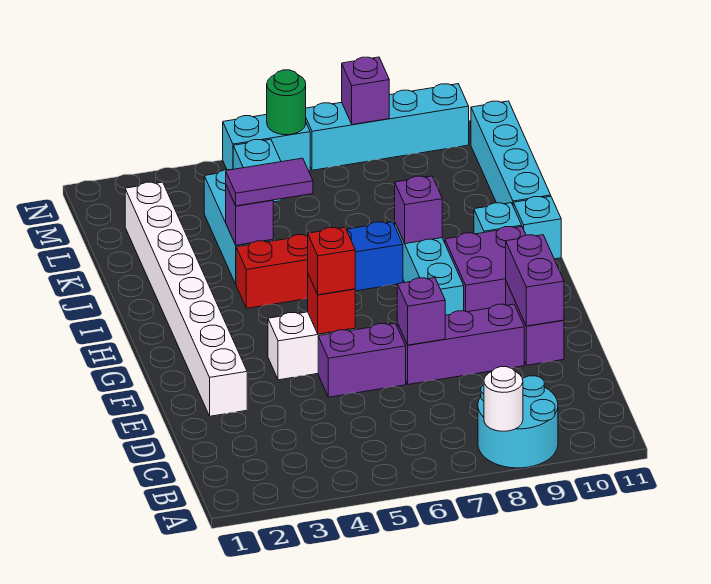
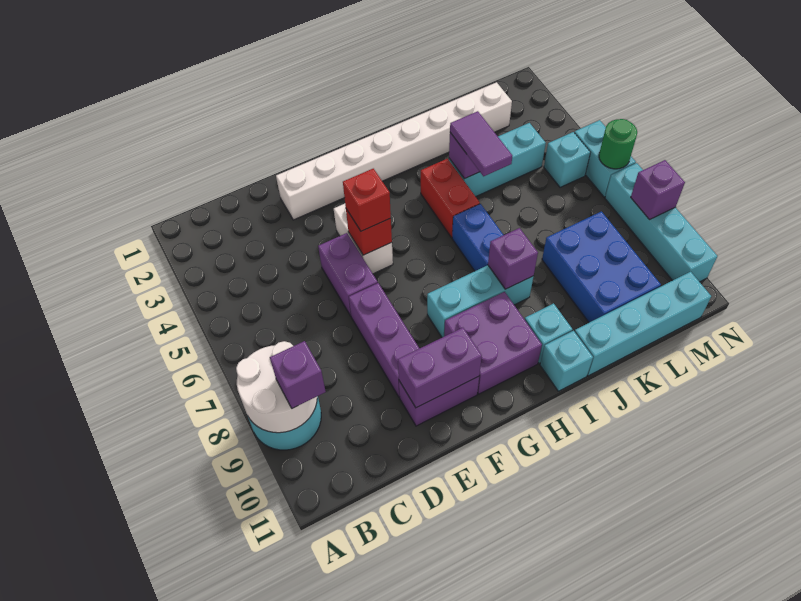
white 1x1 round brick [484,367,523,431] -> white 2x2 round brick [236,341,317,433]
purple 1x1 brick [397,278,445,345] -> purple 1x1 brick moved to [270,341,326,408]
none -> blue 2x3 brick [542,211,661,322]

